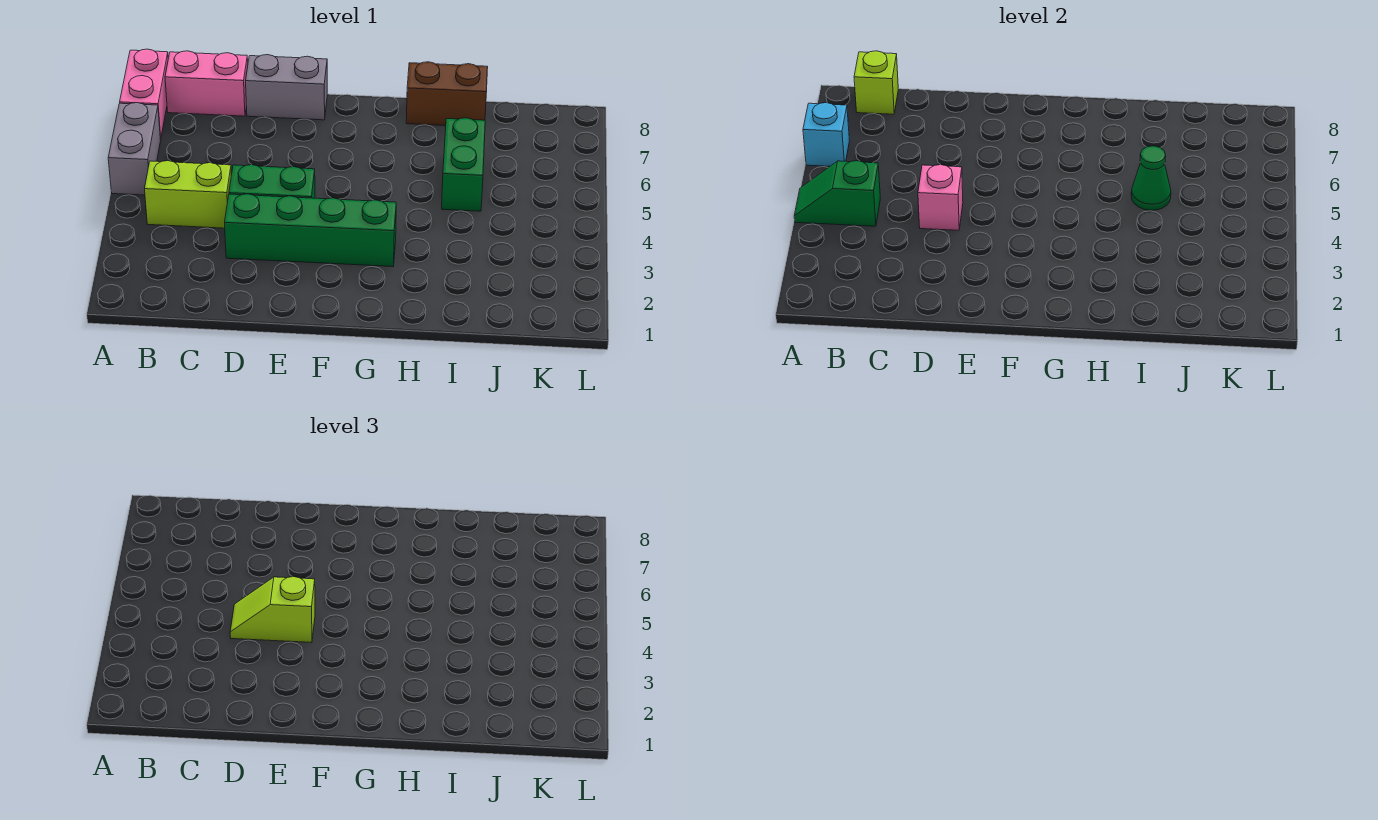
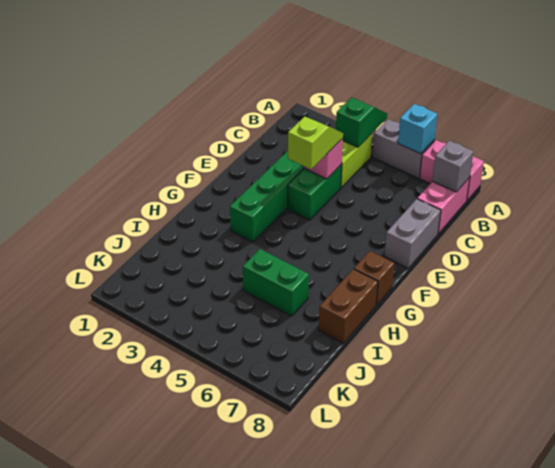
lime 1x1 brick [854,51,898,114] -> grey 1x1 brick [432,141,474,192]
none -> brown 1x1 brick [354,251,394,305]
green 1x1 cone [1131,146,1171,210] -> none

